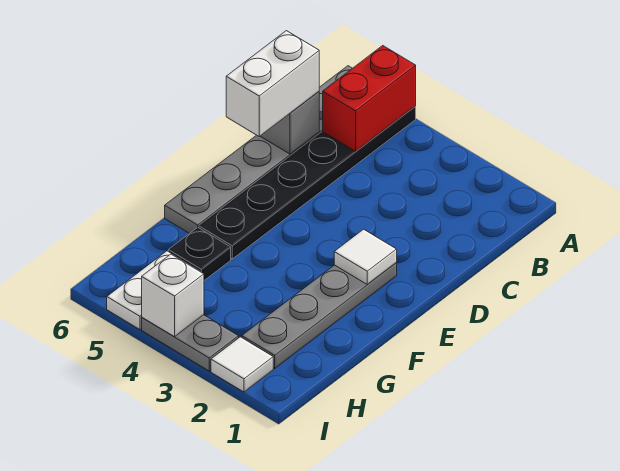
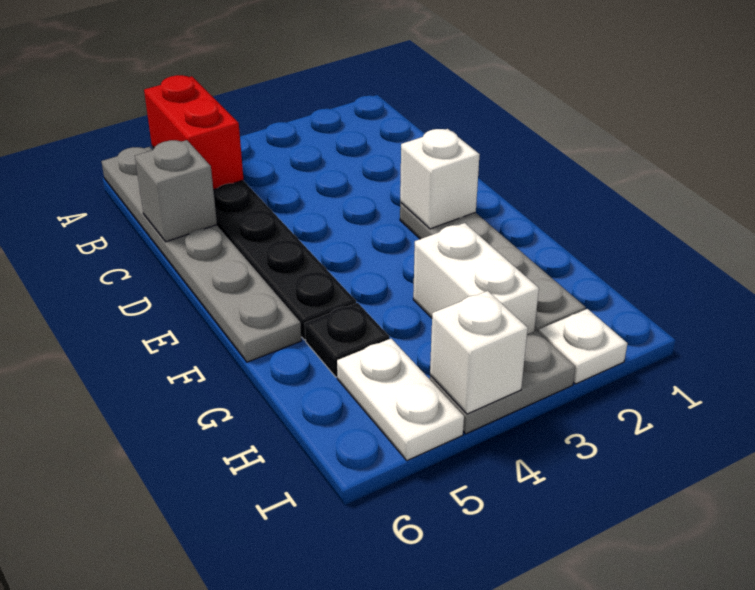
white 1x2 brick [226,31,319,136] -> white 1x2 brick moved to [413,223,539,334]
white 1x1 tile [334,229,397,284] -> white 1x1 brick [400,129,480,229]
white 1x1 tile [211,337,273,392] -> white 1x1 plate [539,309,627,384]

